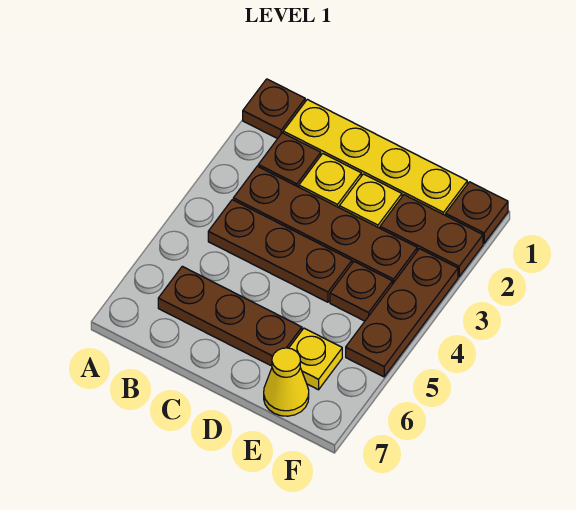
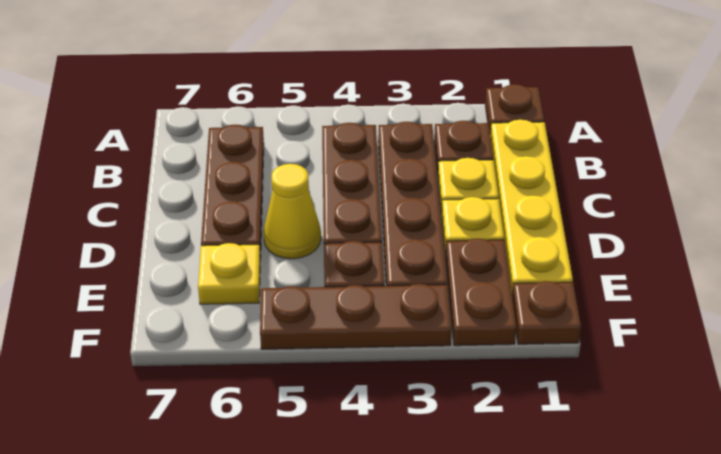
yellow 1x1 cone [264,348,309,416] -> yellow 1x1 cone moved to [264,164,321,259]

